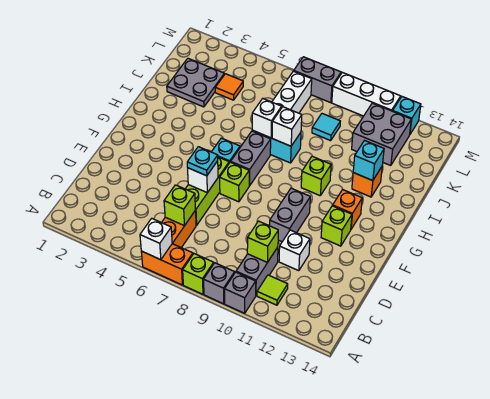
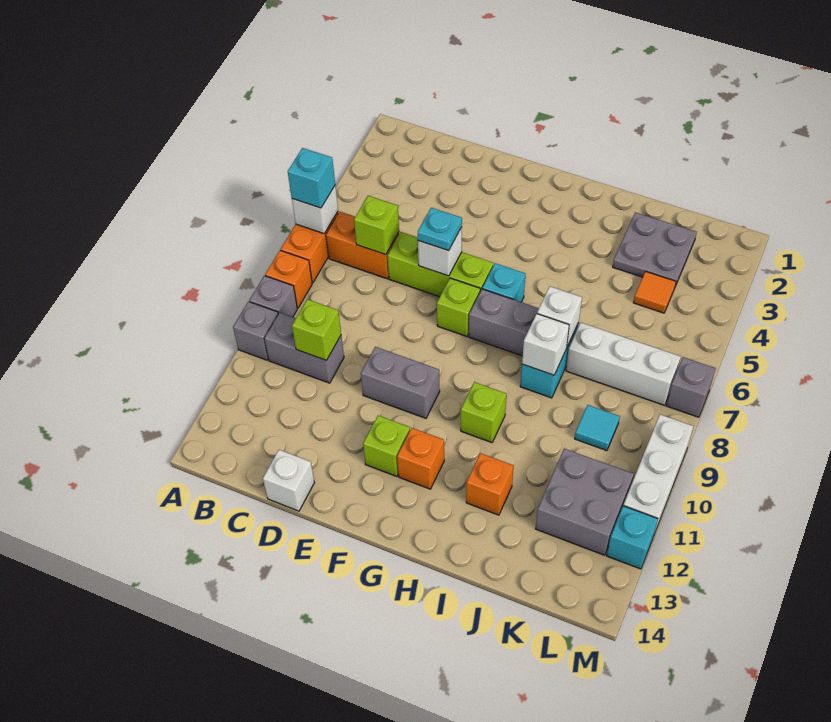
lime 1x1 brick [183,254,214,294] -> orange 1x1 brick [265,250,312,308]
lime 1x1 tile [257,275,288,305] -> none
white 1x1 brick [279,230,310,271] -> white 1x1 brick moved to [263,450,314,511]
cyan 1x1 brick [353,141,384,181] -> cyan 1x1 brick moved to [288,148,335,208]
grey 1x2 brick [294,57,341,103] -> grey 1x1 brick [667,357,716,417]

